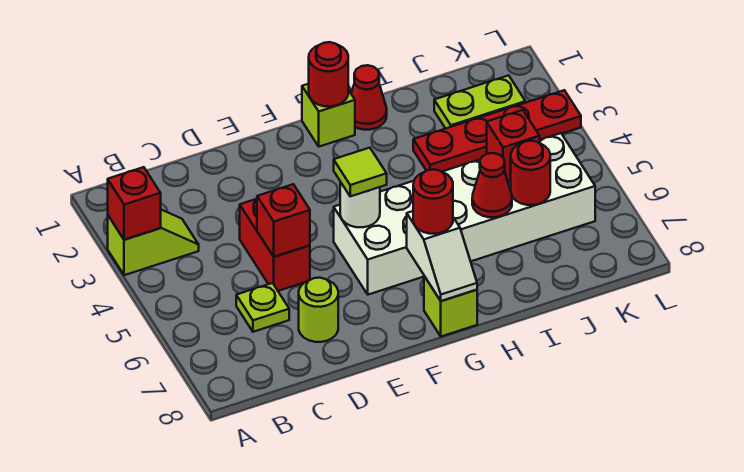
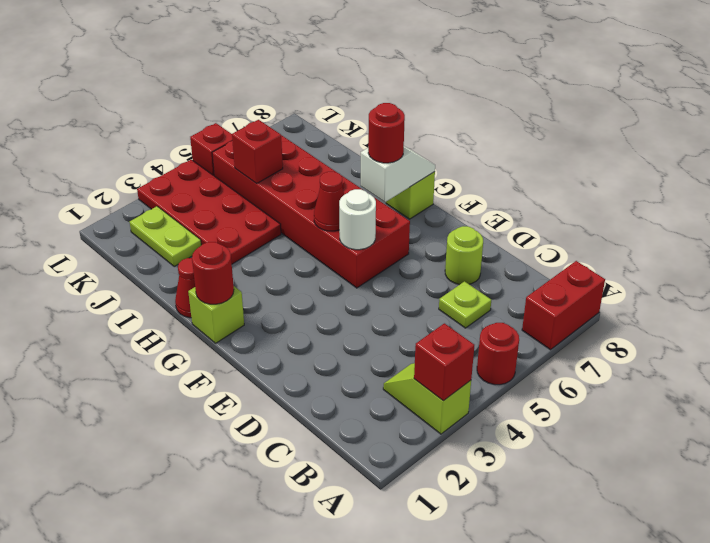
red 1x2 brick [240,199,310,291] -> red 1x2 brick moved to [522,261,605,350]
red 1x1 brick [257,184,310,257] -> red 1x1 brick moved to [190,123,232,176]
white 2x6 brick [334,133,595,295] -> red 2x6 brick [212,135,410,288]
lime 1x1 tile [334,148,387,196] -> none
red 1x4 plate [413,90,581,172] -> red 2x4 plate [137,160,281,264]
red 1x1 cone [472,153,512,217] -> red 1x1 cone moved to [314,172,344,231]
red 1x1 round brick [511,141,550,205] -> red 1x1 round brick moved to [477,323,519,385]

